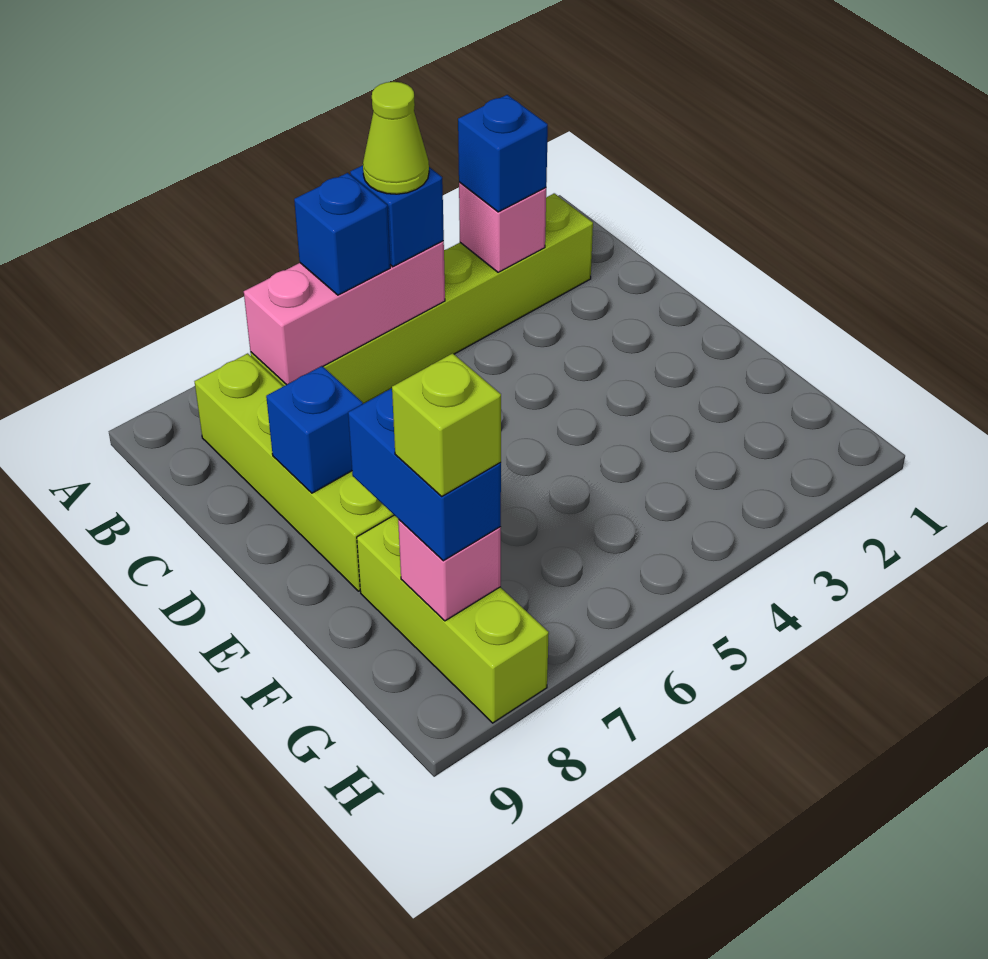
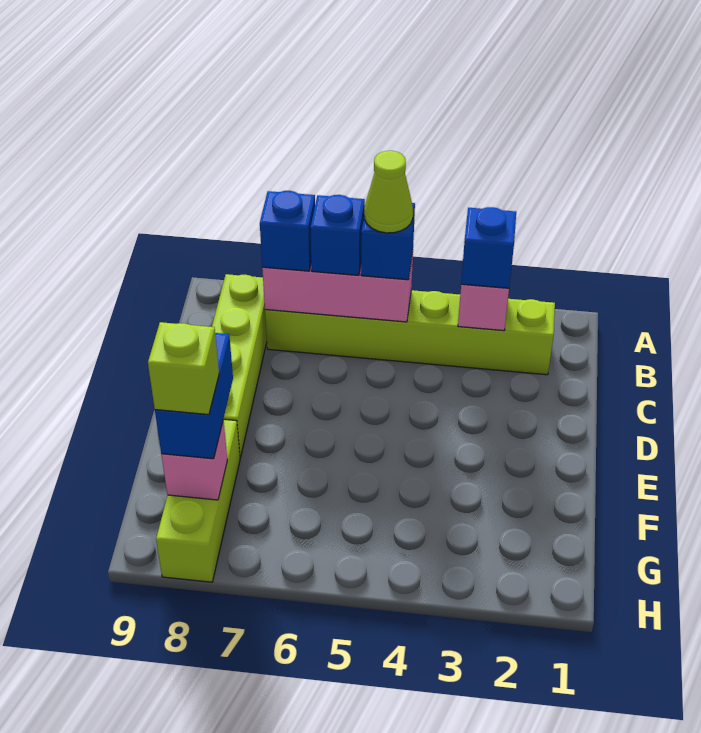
blue 1x1 brick [266,366,363,493] -> blue 1x1 brick moved to [260,191,315,271]

